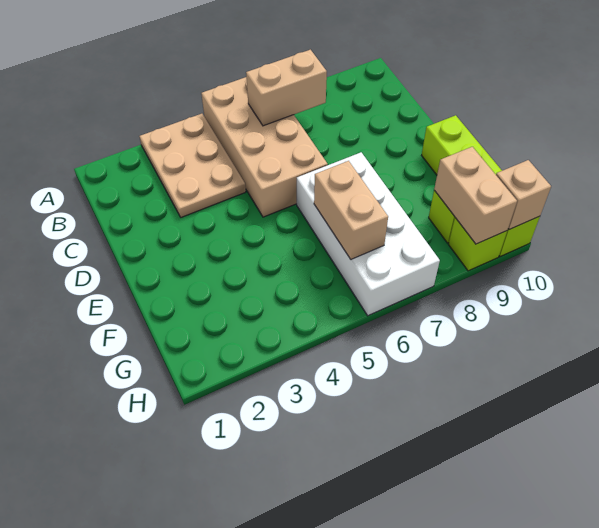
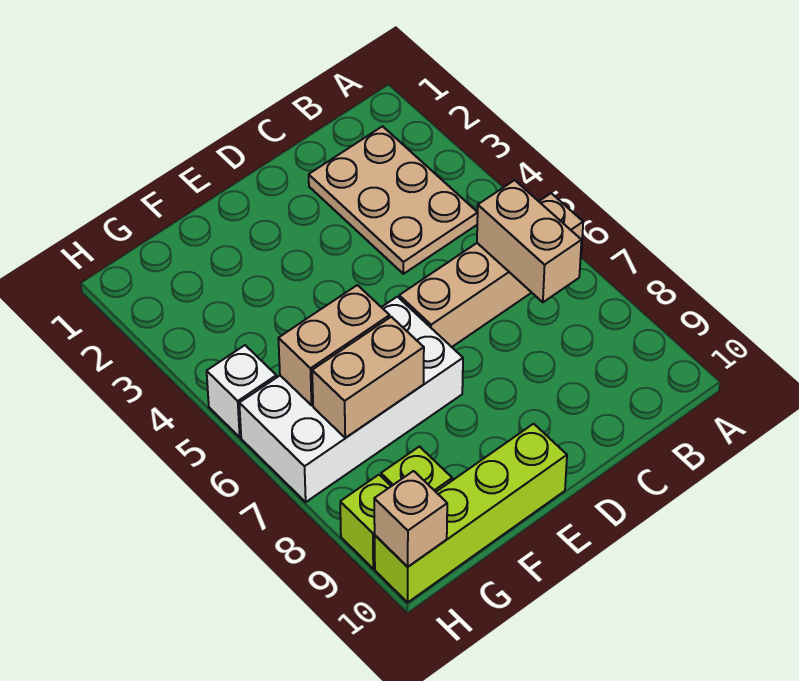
tan 2x3 plate [139,114,246,217] -> tan 2x3 plate turned to [309,126,478,274]
tan 2x4 brick [201,77,328,217] -> tan 1x4 brick [399,193,583,347]
tan 1x2 brick [434,147,517,244] -> tan 1x2 brick moved to [312,317,424,438]
none -> white 1x1 brick [207,345,276,437]

